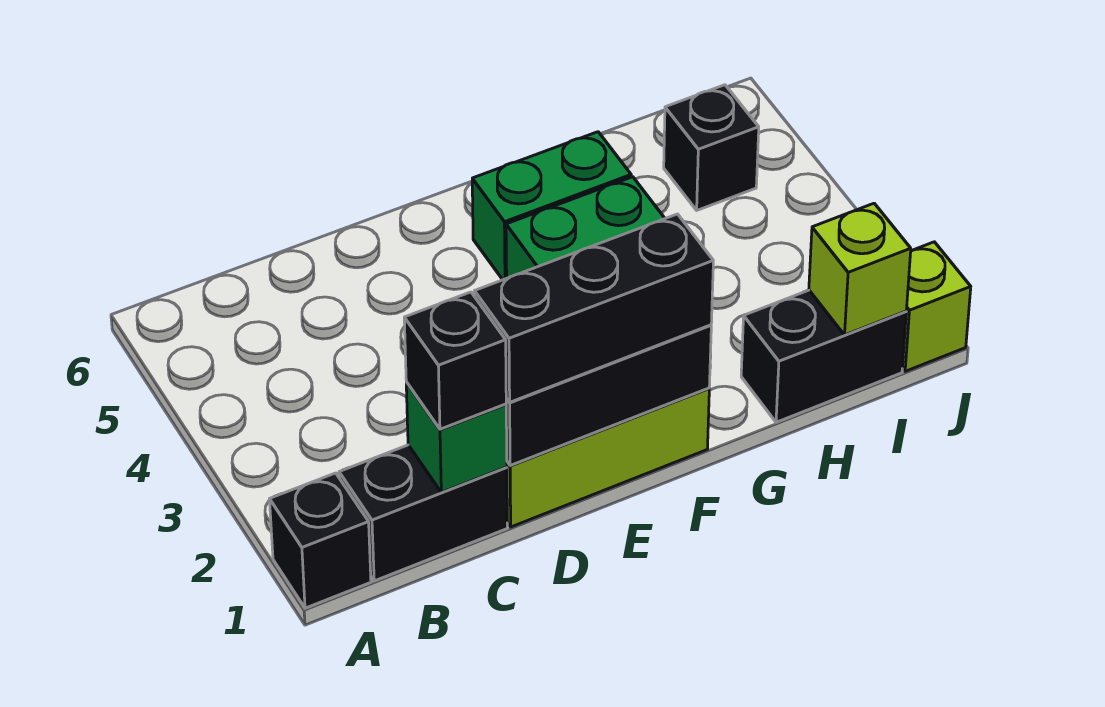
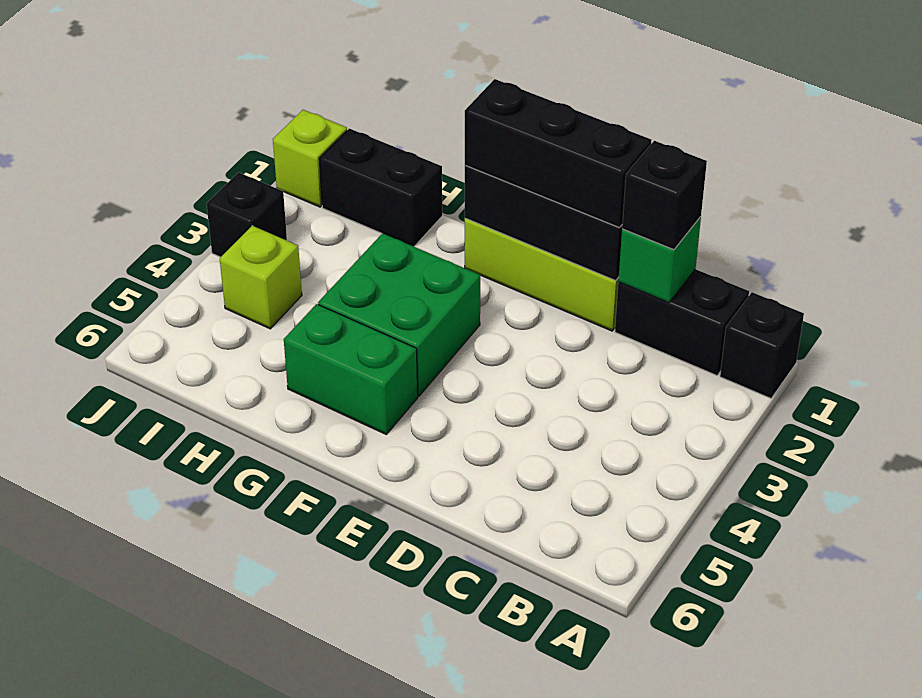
lime 1x1 brick [809,203,911,335] -> lime 1x1 brick moved to [220,226,302,329]
black 1x1 brick [664,85,759,210] -> black 1x1 brick moved to [207,172,287,257]

